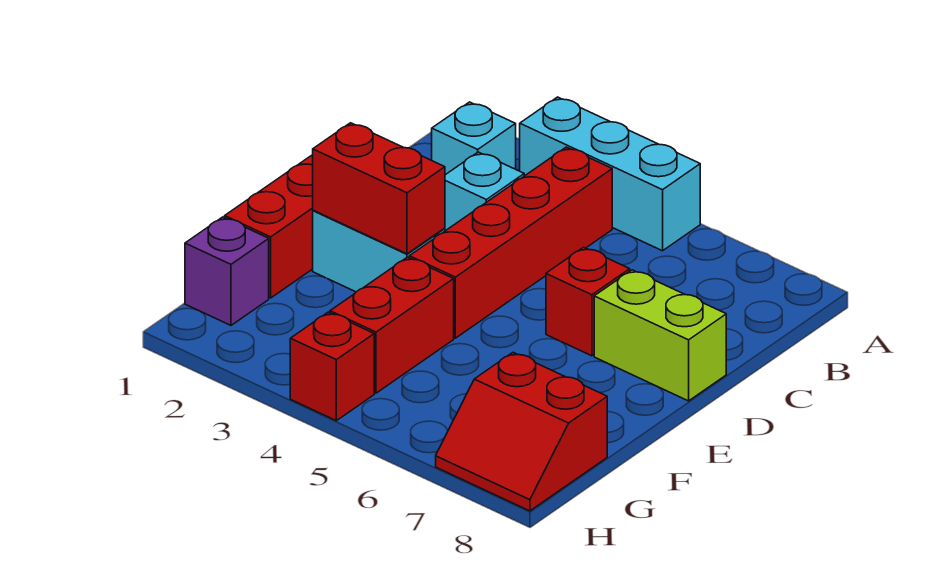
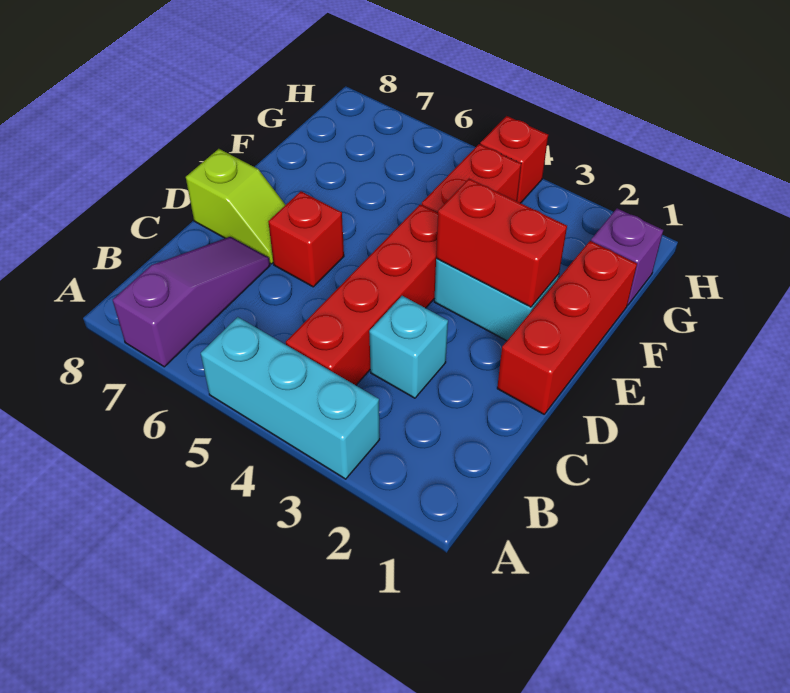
none -> purple 1x3 slope [113,237,270,367]
cyan 1x1 brick [432,102,516,175] -> none
lime 1x2 brick [594,270,726,401] -> lime 1x2 slope [186,149,285,264]
red 2x2 slope [436,353,607,511] -> none

